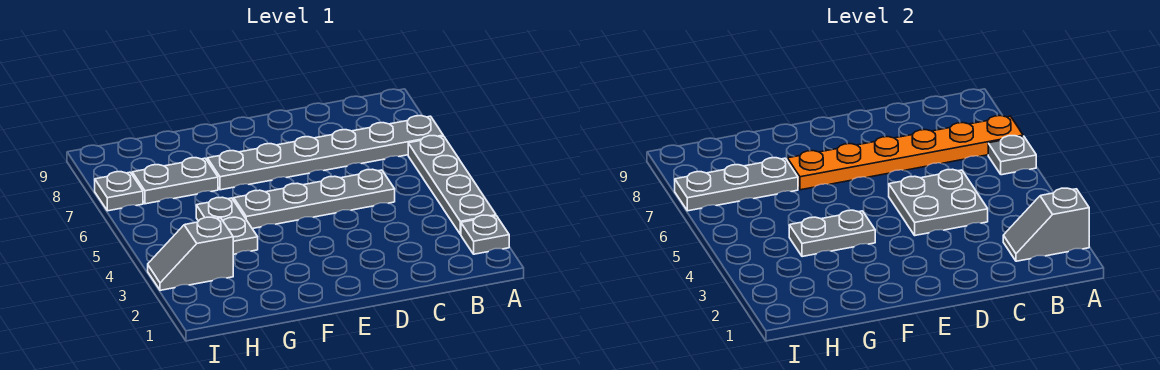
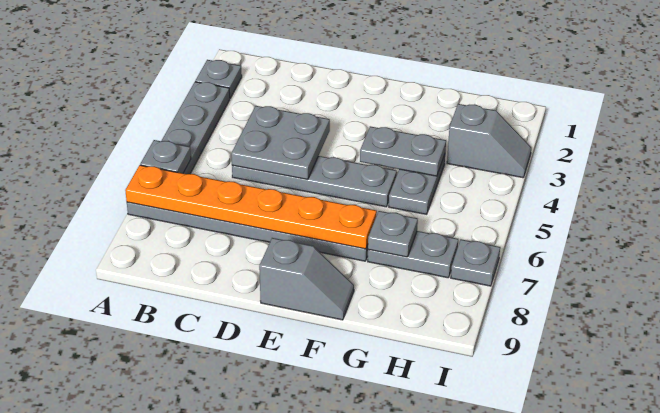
grey 1x2 slope [1003,188,1089,261] -> grey 1x2 slope moved to [259,238,354,320]
grey 1x3 plate [675,158,798,211] -> grey 1x1 plate [368,211,418,257]

